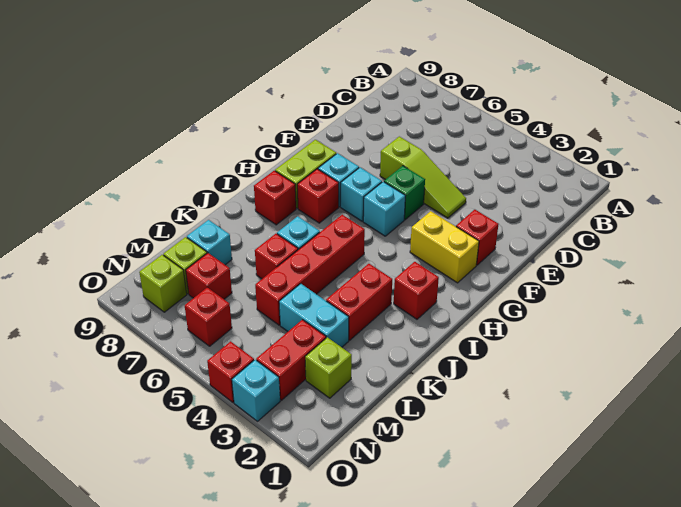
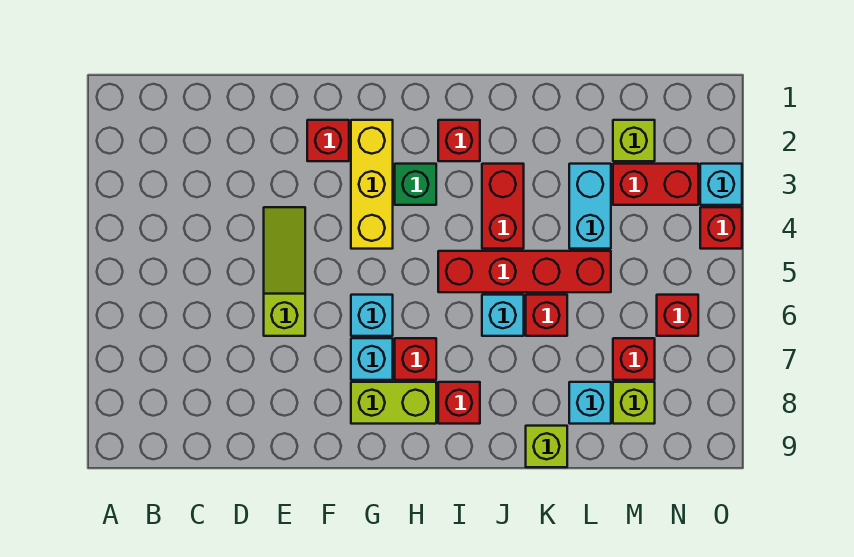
green 1x1 brick [384,166,425,220] -> green 1x1 brick moved to [395,164,436,205]
yellow 1x2 brick [410,211,479,283] -> yellow 1x3 brick [351,120,393,249]
cyan 1x1 brick [363,182,405,236] -> none
red 1x2 brick [326,264,392,340] -> red 1x2 brick turned to [482,164,524,249]
lime 1x1 brick [139,255,187,312] -> lime 1x1 brick moved to [526,426,567,467]

